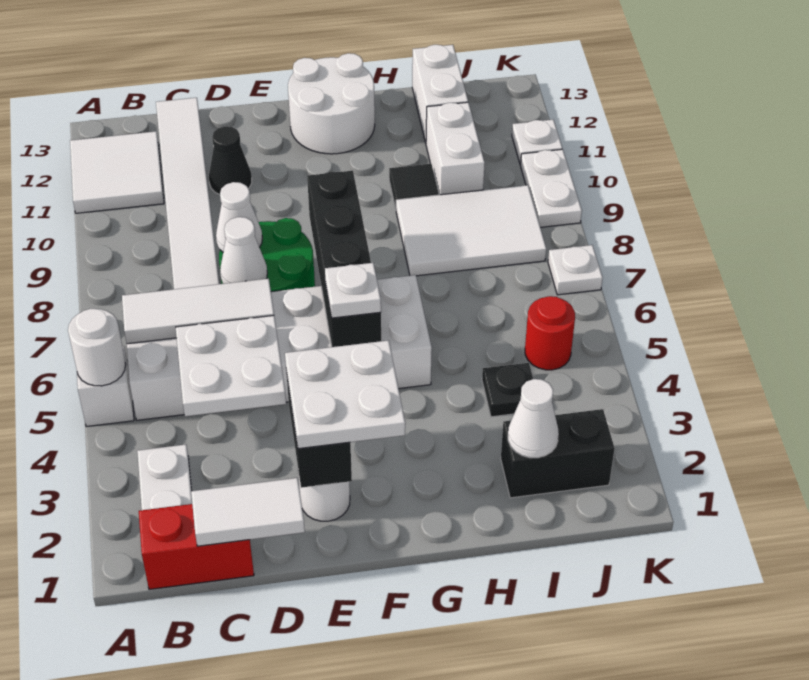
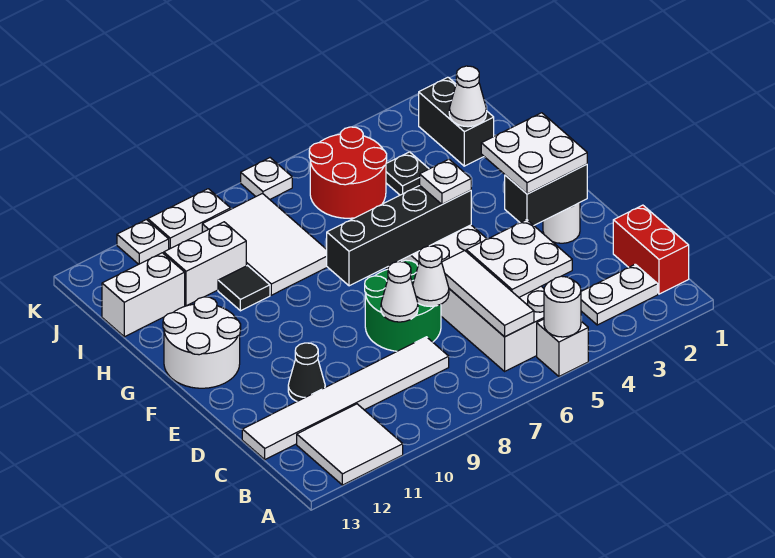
white 1x2 tile [191,478,305,546] -> none
red 1x1 round brick [525,296,575,370] -> red 2x2 round brick [309,127,387,218]

